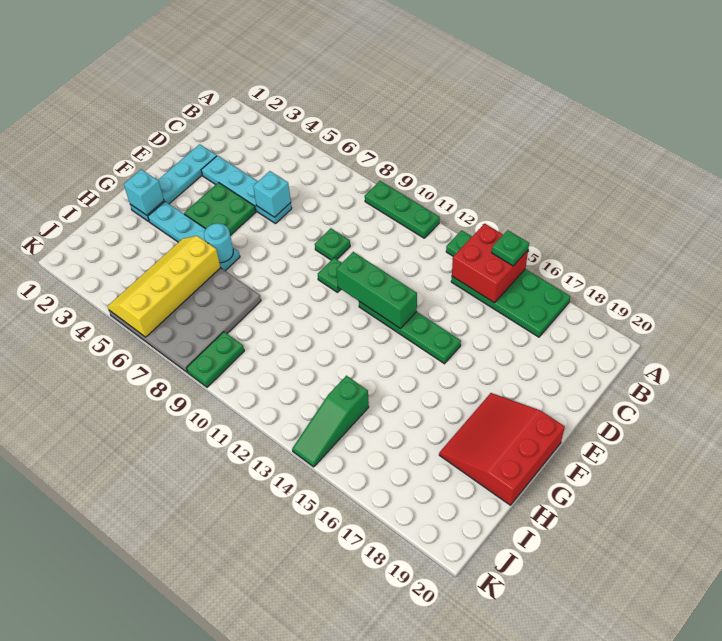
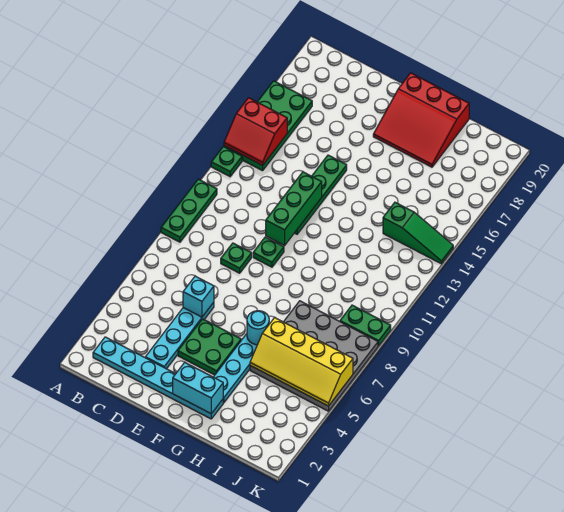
red 2x2 brick [452,224,528,303] -> red 2x2 slope [224,98,287,165]
green 1x1 plate [492,230,529,266] -> none
cyan 1x4 plate [130,144,217,221] -> cyan 1x6 plate [93,337,223,419]
cyan 1x1 brick [124,169,164,215] -> cyan 1x2 brick [173,362,223,414]

